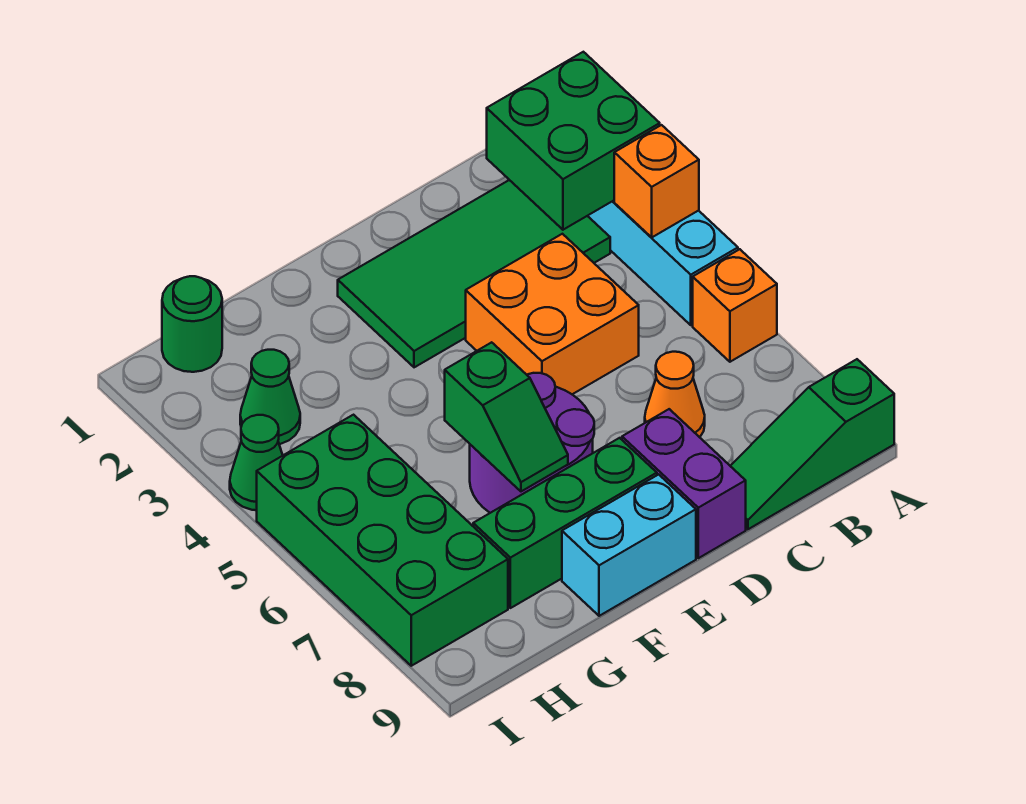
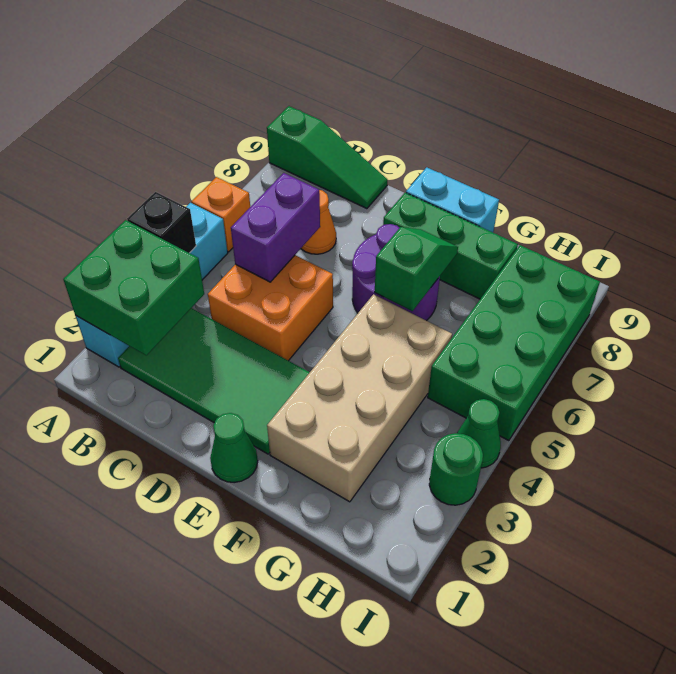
orange 1x1 brick [614,125,699,238] -> black 1x1 brick [127,192,196,253]
purple 1x2 brick [622,409,746,558] -> purple 1x2 brick moved to [231,173,320,282]
none -> tan 2x4 brick [267,294,452,502]
green 1x1 round brick [162,276,222,372] -> green 1x1 round brick moved to [429,433,483,505]
green 1x1 cone [240,350,300,444] -> green 1x1 cone moved to [210,413,258,483]

